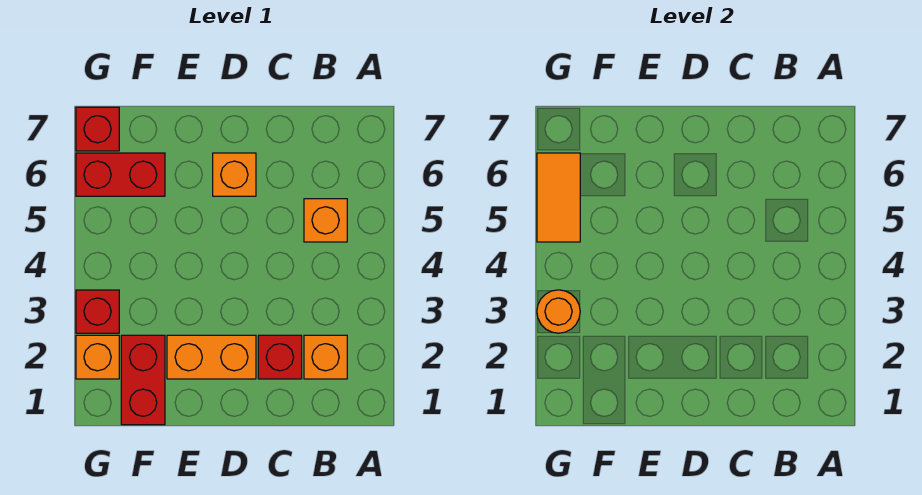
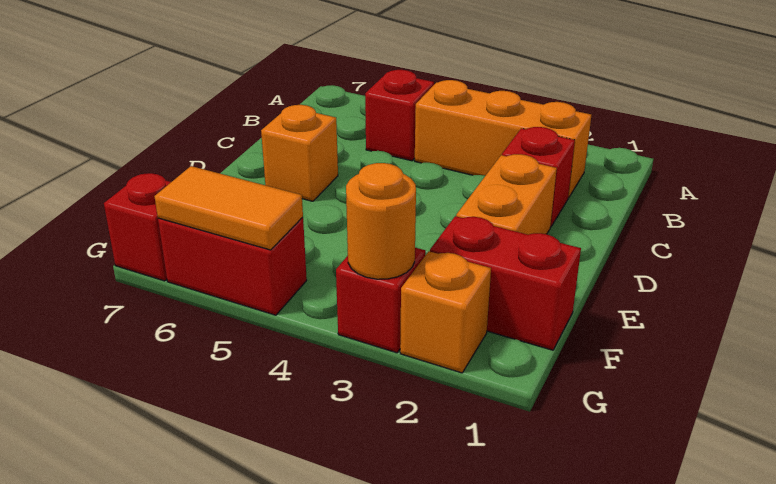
orange 1x1 brick [304,335,347,379] -> orange 1x3 brick [415,80,591,198]
orange 1x1 brick [304,199,347,242] -> red 1x1 brick [365,70,434,161]
red 1x2 brick [76,153,165,196] -> red 1x2 brick turned to [158,217,307,315]

